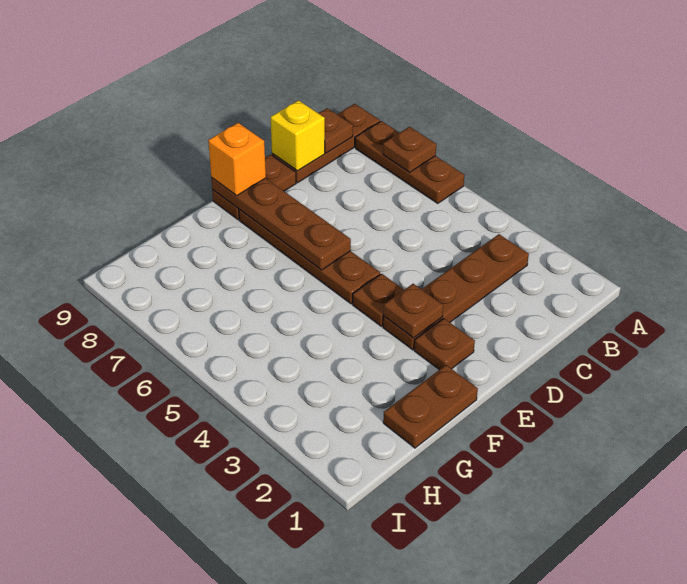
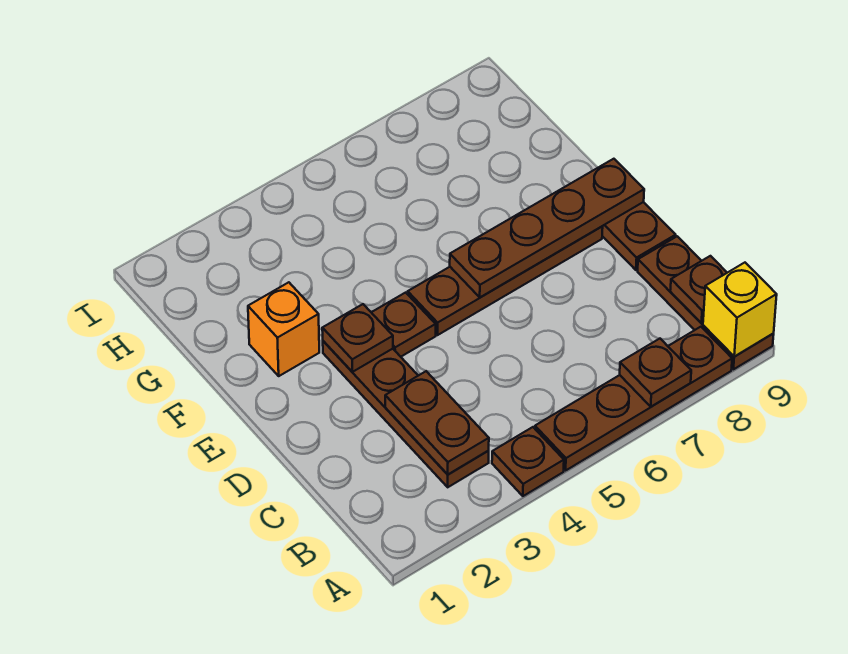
brown 1x3 plate [355,121,465,203] -> brown 1x4 plate [535,327,732,470]
yellow 1x1 brick [271,100,325,171] -> yellow 1x1 brick moved to [703,263,777,357]
brown 1x1 plate [414,319,475,370] -> brown 1x1 plate moved to [492,427,564,496]
orange 1x1 brick [208,123,266,196] -> orange 1x1 brick moved to [248,282,319,376]
brown 1x2 plate [383,365,478,448] -> brown 1x2 plate moved to [385,371,489,474]

